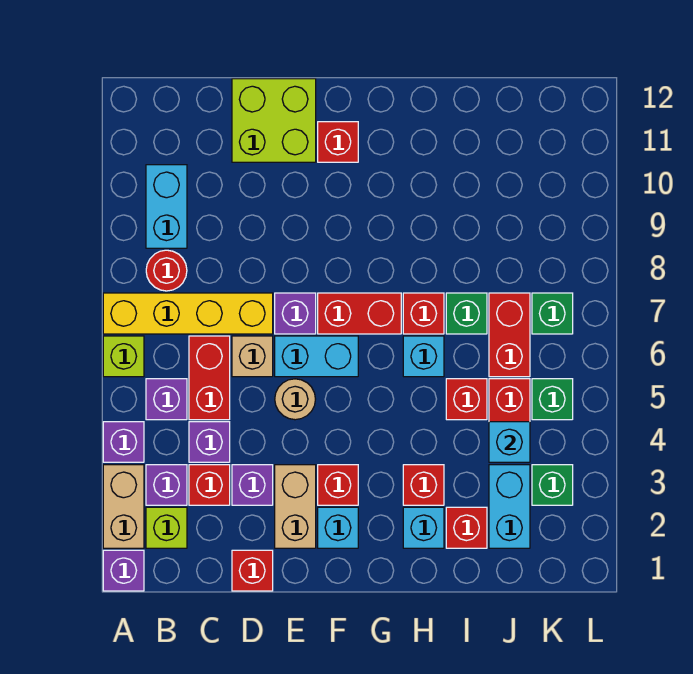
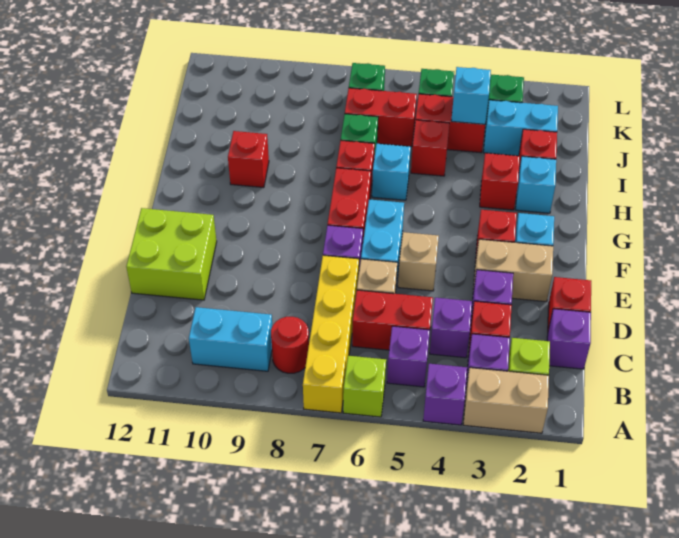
purple 1x1 brick [103,550,144,591] -> purple 1x1 brick moved to [547,309,591,369]
tan 1x1 round brick [275,379,315,420] -> tan 1x1 brick [398,232,439,291]
red 1x1 brick [318,122,358,162] -> red 1x1 brick moved to [228,131,269,188]

